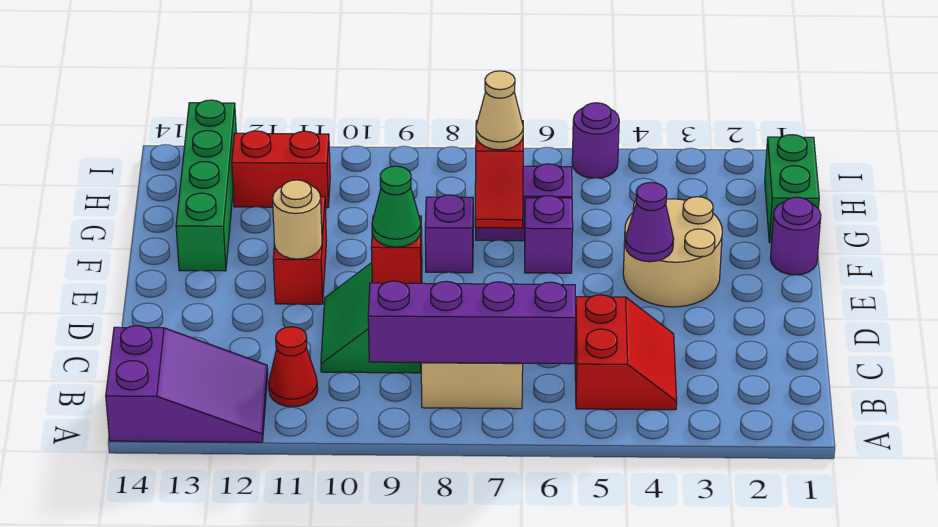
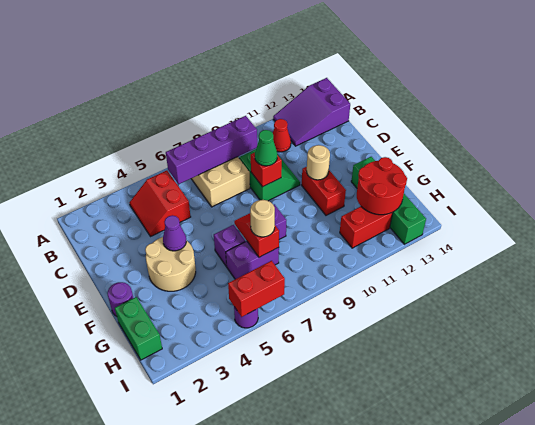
tan 1x1 cone [476,71,523,150] -> tan 1x1 round brick [250,200,275,237]
none -> red 2x2 round brick [357,157,407,215]
none -> red 1x2 brick [228,261,285,317]

